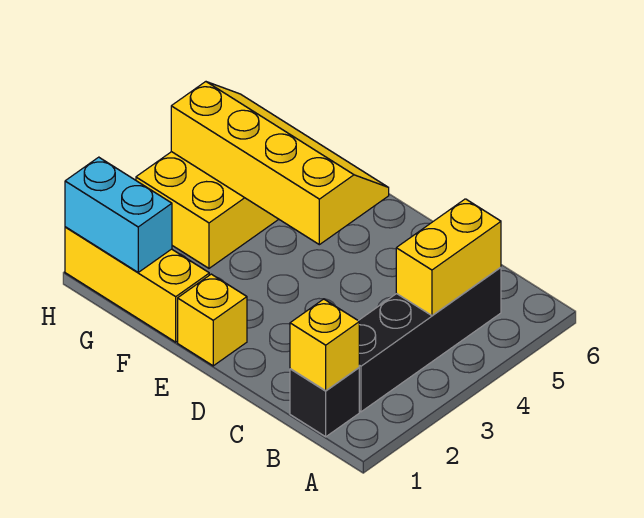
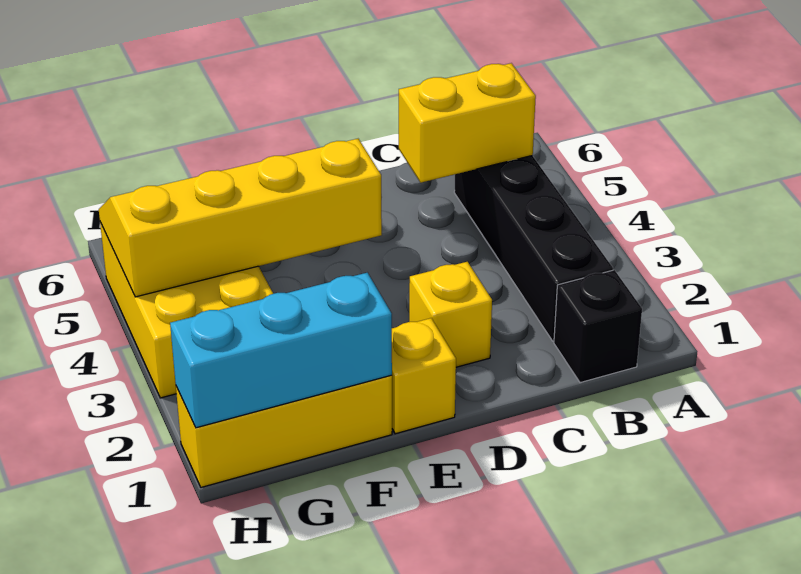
yellow 1x1 brick [290,299,359,391] -> yellow 1x1 brick moved to [409,262,492,367]
yellow 1x2 brick [396,199,501,315] -> yellow 1x2 brick turned to [399,63,536,183]
cyan 1x2 brick [65,157,172,272] -> cyan 1x3 brick [170,273,392,428]

